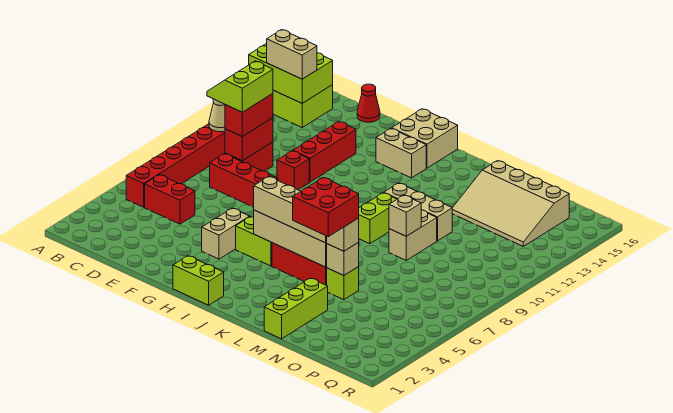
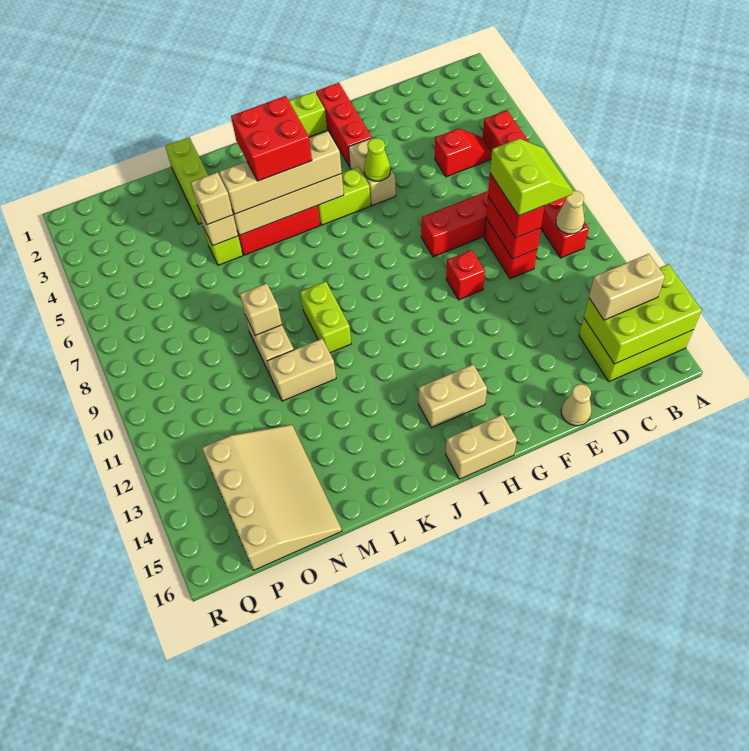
red 1x2 brick [145,175,195,224] -> red 1x2 slope [435,129,492,177]
red 1x1 cone [357,84,380,122] -> tan 1x1 cone [561,384,592,426]
red 1x3 brick [293,122,356,182] -> red 1x3 brick moved to [316,83,372,167]
none -> lime 1x1 cone [364,138,391,181]
tan 2x2 brick [392,109,458,168] -> tan 1x2 brick [446,415,517,479]
tan 1x3 brick [384,183,452,241] -> tan 1x2 brick [267,339,336,401]
red 2x2 brick [293,177,359,237] -> red 2x2 brick moved to [231,96,312,181]
tan 3x4 slope [452,161,570,246] -> tan 3x4 slope turned to [202,425,342,570]

